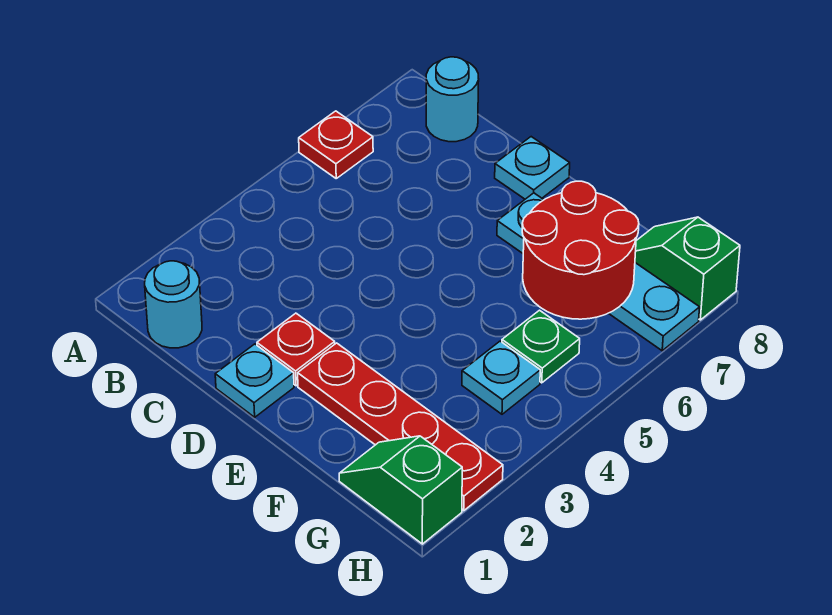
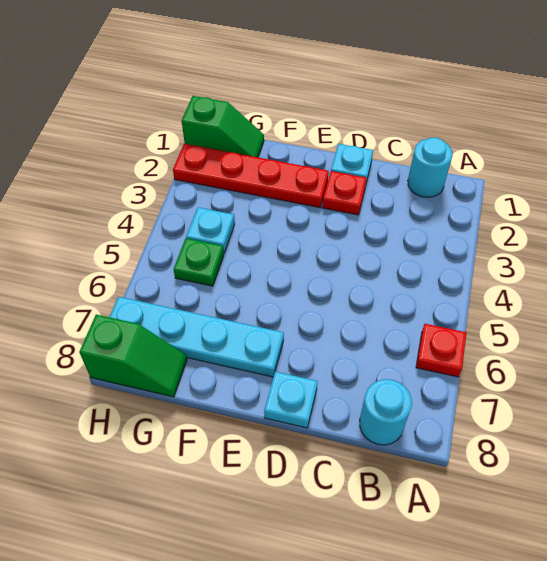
red 2x2 round brick [522,181,639,319] -> none

